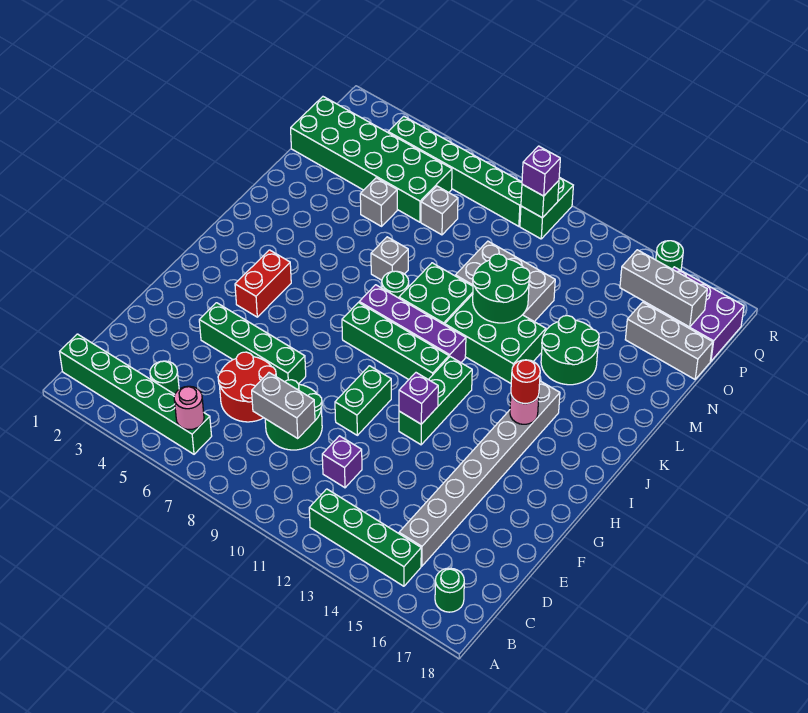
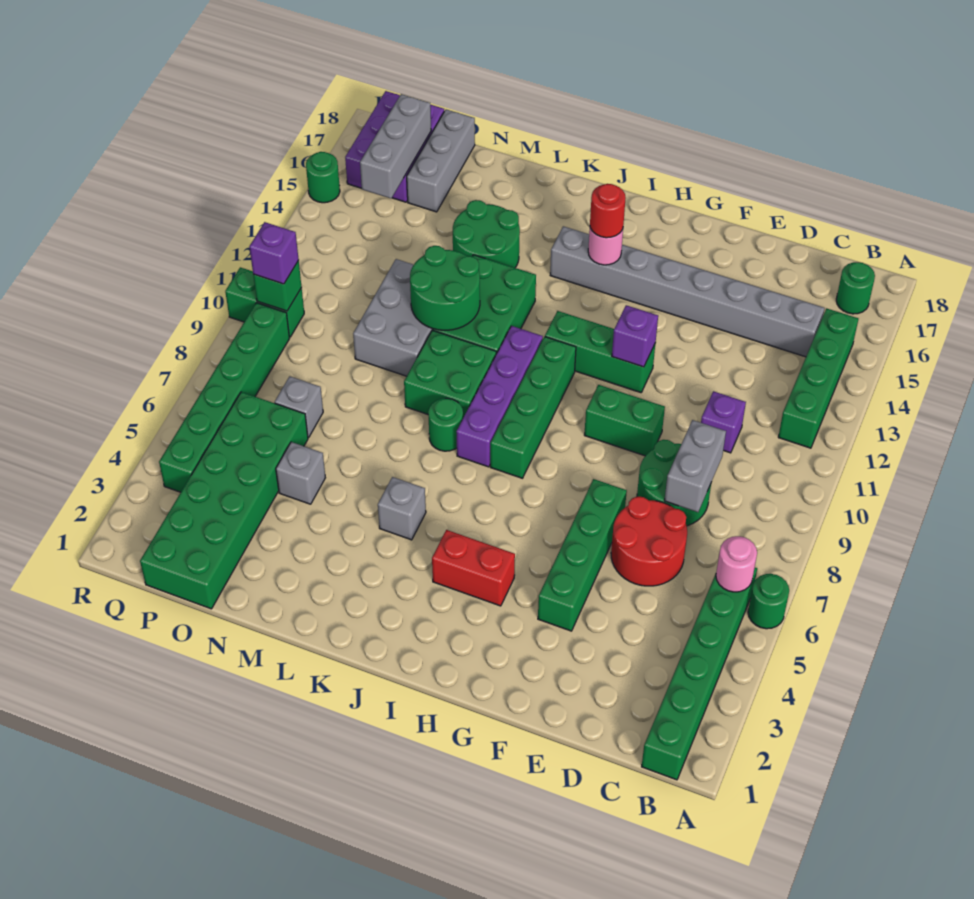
green 1x1 round brick [150,361,179,394] -> green 1x1 round brick moved to [748,574,789,629]
grey 1x1 brick [371,237,408,280] -> grey 1x1 brick moved to [378,477,426,540]

